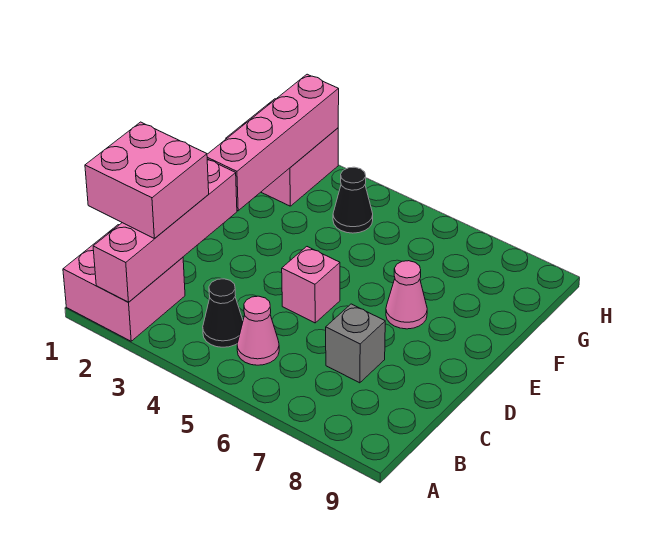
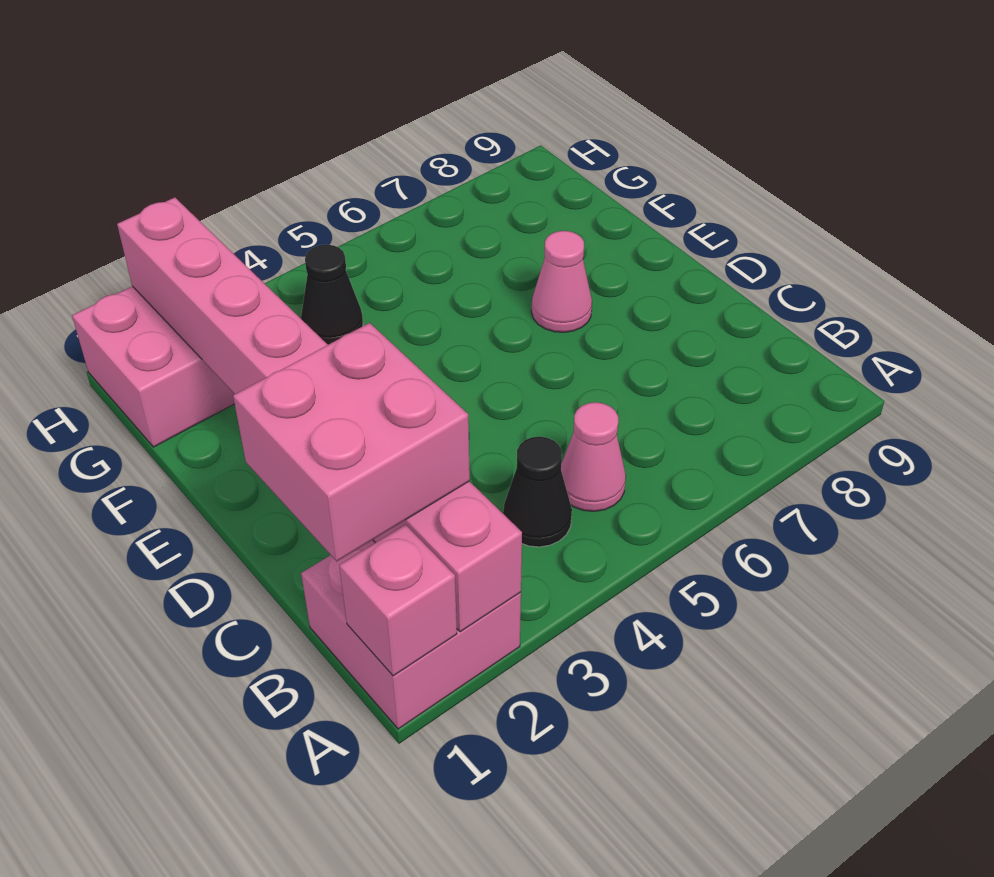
grey 1x1 brick [326,304,385,383] -> none
pink 1x1 brick [282,247,340,323] -> pink 1x1 brick moved to [339,525,457,676]

